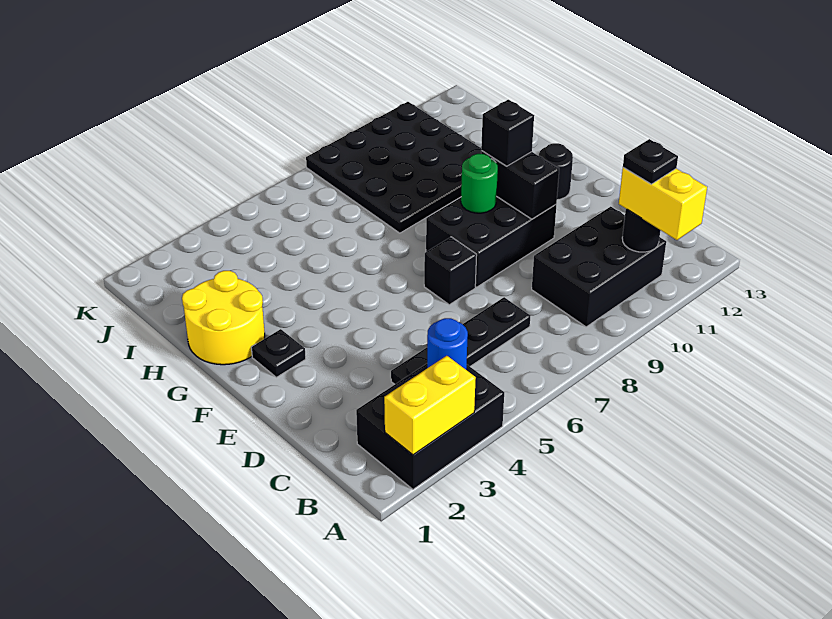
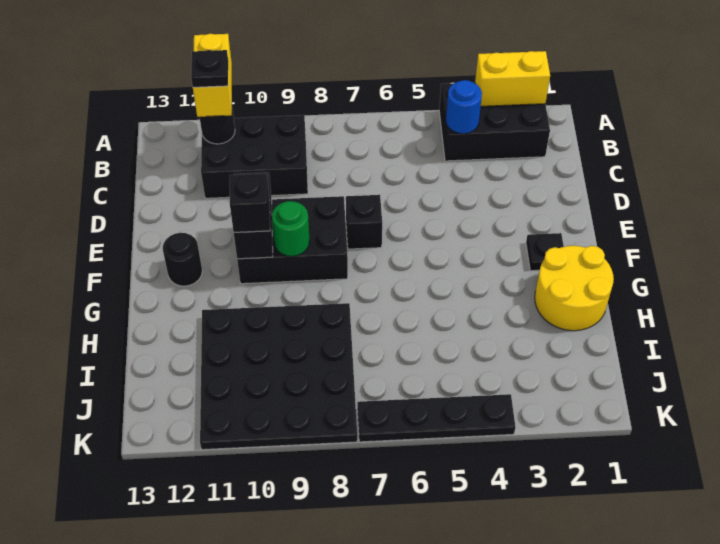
black 1x4 plate [391,297,530,384] -> black 1x4 plate moved to [357,394,515,442]

